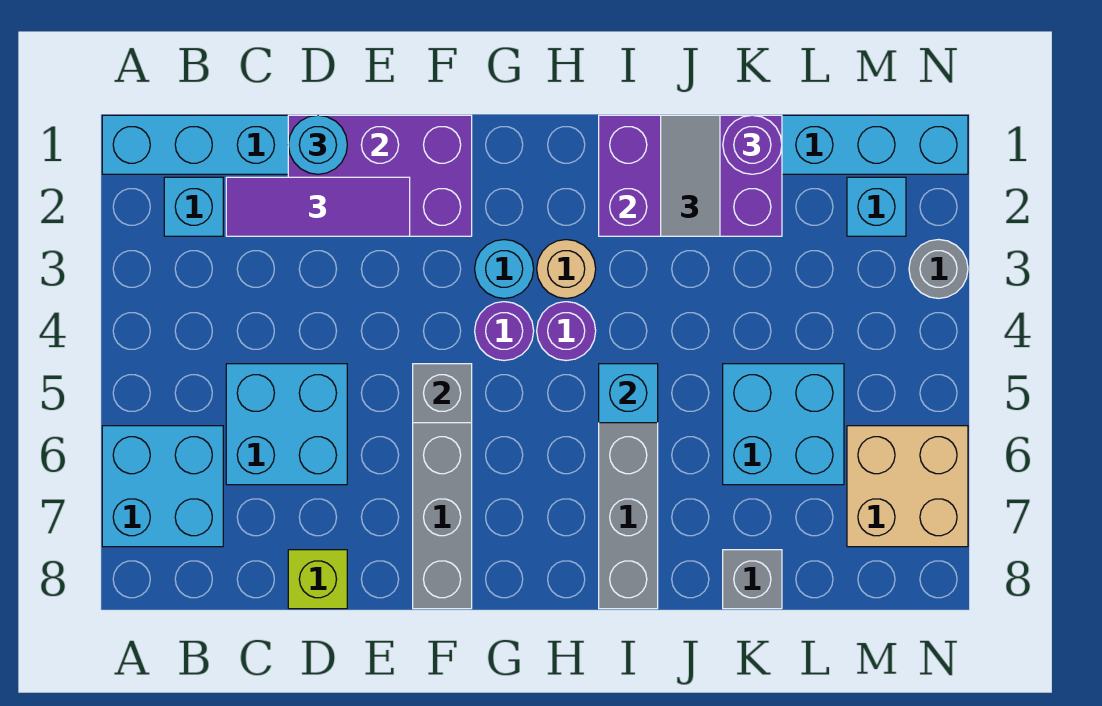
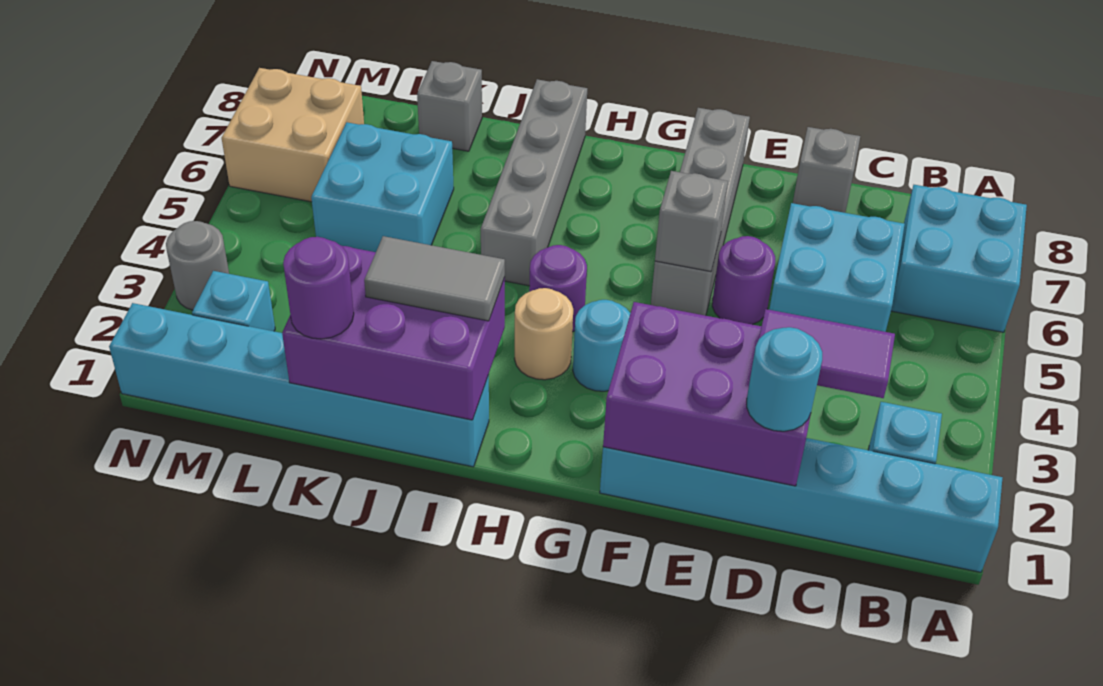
purple 1x3 tile [226,177,410,236] -> purple 1x2 tile [759,309,895,398]
lime 1x1 brick [288,550,347,609] -> grey 1x1 brick [793,127,860,213]
purple 1x1 round brick [475,302,534,361] -> purple 1x1 round brick moved to [712,236,775,325]
cyan 1x1 brick [599,364,658,423] -> none
grey 1x2 tile [661,115,720,236] -> grey 1x2 tile turned to [364,236,505,321]

